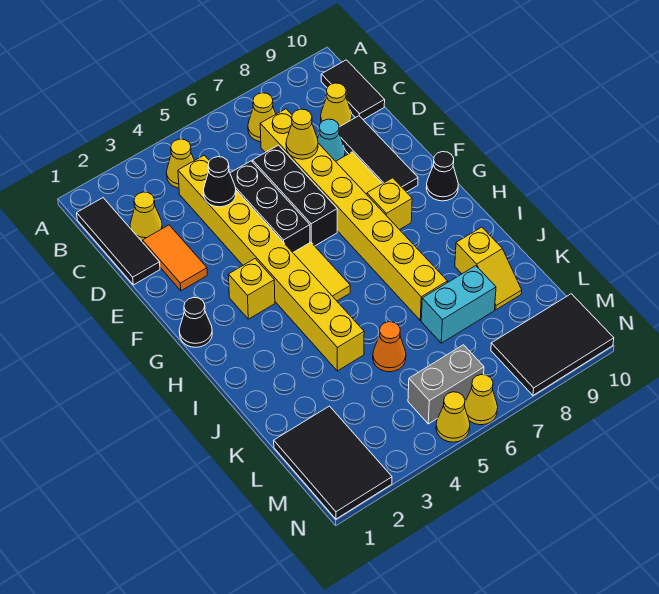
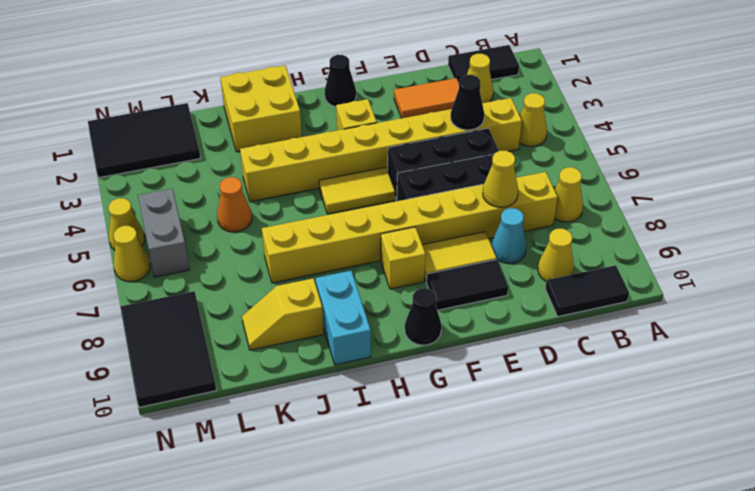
black 1x3 tile [77,198,160,285] -> black 1x2 tile [448,45,519,82]
black 1x3 tile [339,116,418,192] -> black 1x2 tile [427,259,508,310]
none -> yellow 2x2 brick [220,65,302,152]
cyan 1x2 brick [421,266,496,343] -> cyan 1x2 brick moved to [316,271,371,365]

